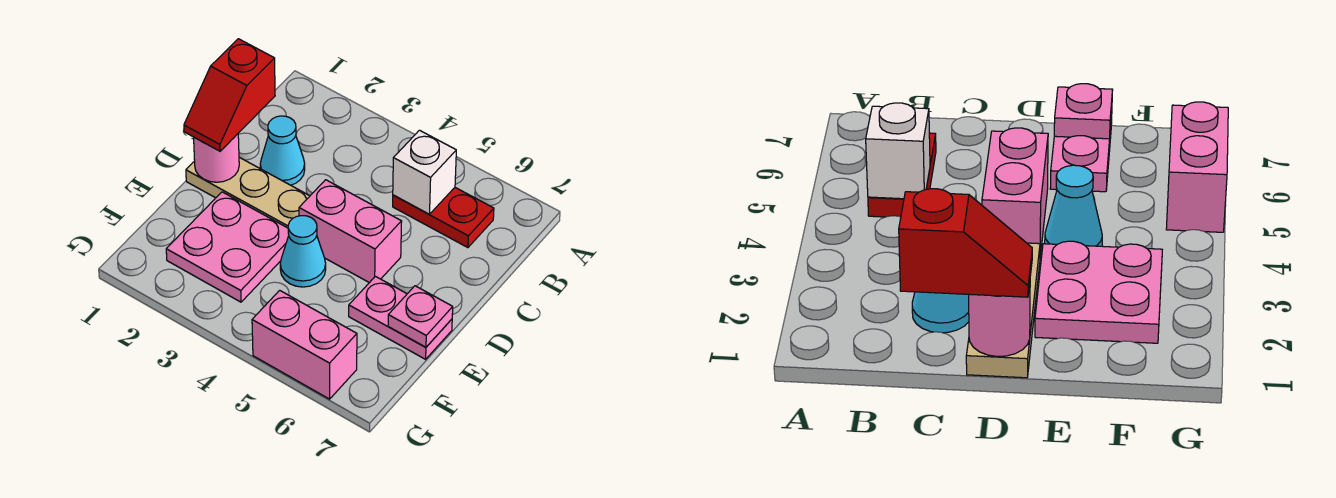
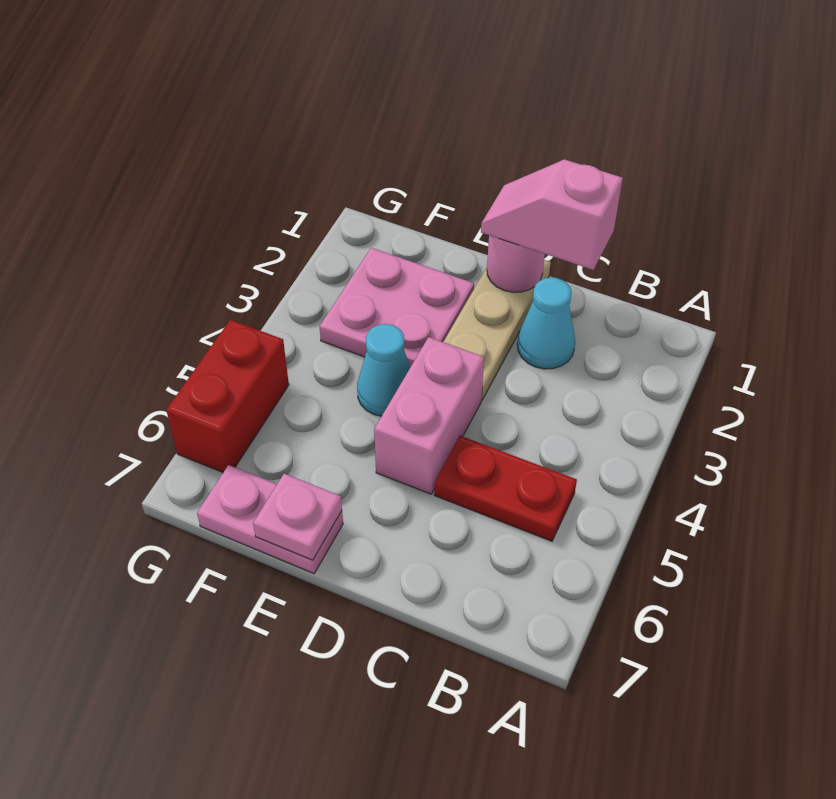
red 1x2 plate [393,188,494,248] -> red 1x2 plate turned to [434,436,577,541]
white 1x1 brick [393,130,456,214] -> none
red 1x2 slope [184,39,275,151] -> pink 1x2 slope [481,159,623,270]
pink 1x2 plate [349,276,452,359] -> pink 1x2 plate turned to [197,465,343,573]
pink 1x2 brick [252,290,357,399] -> red 1x2 brick [166,320,289,472]

